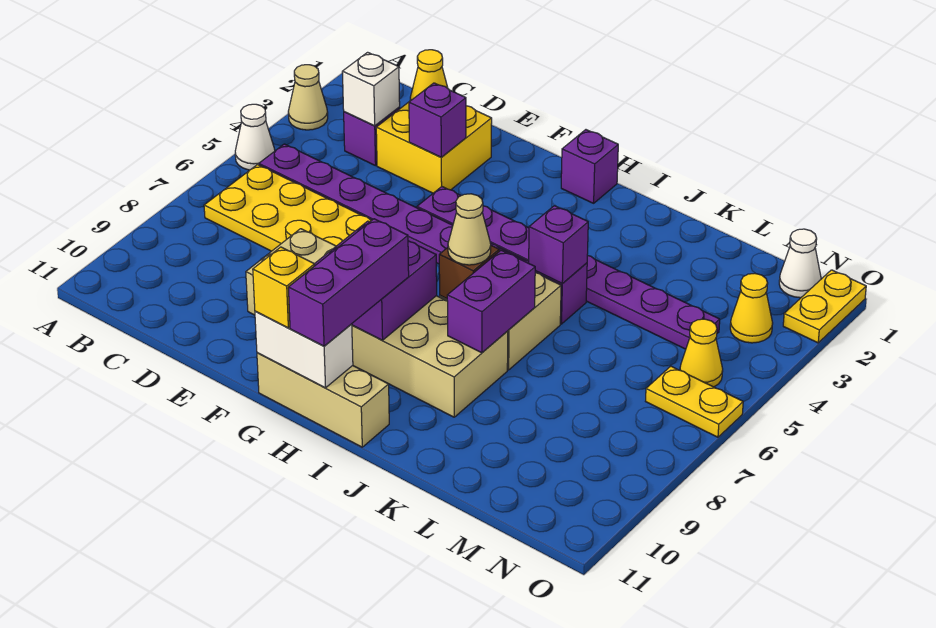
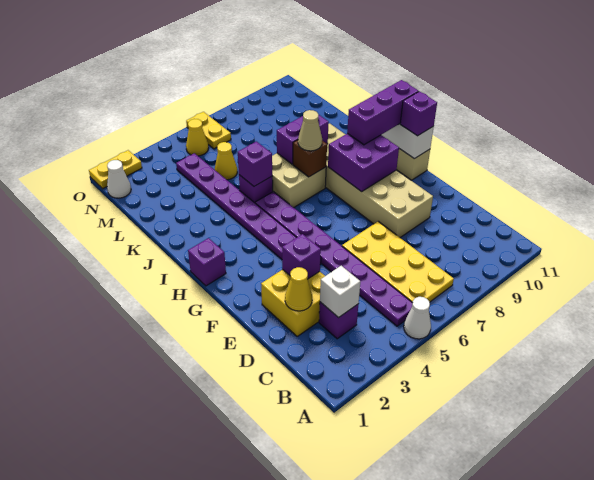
tan 1x1 cone [288,65,328,130] -> none
yellow 1x1 brick [253,247,315,328] -> purple 1x1 brick [400,91,437,136]
yellow 1x1 cone [730,273,773,343] -> yellow 1x1 cone moved to [215,142,237,180]

